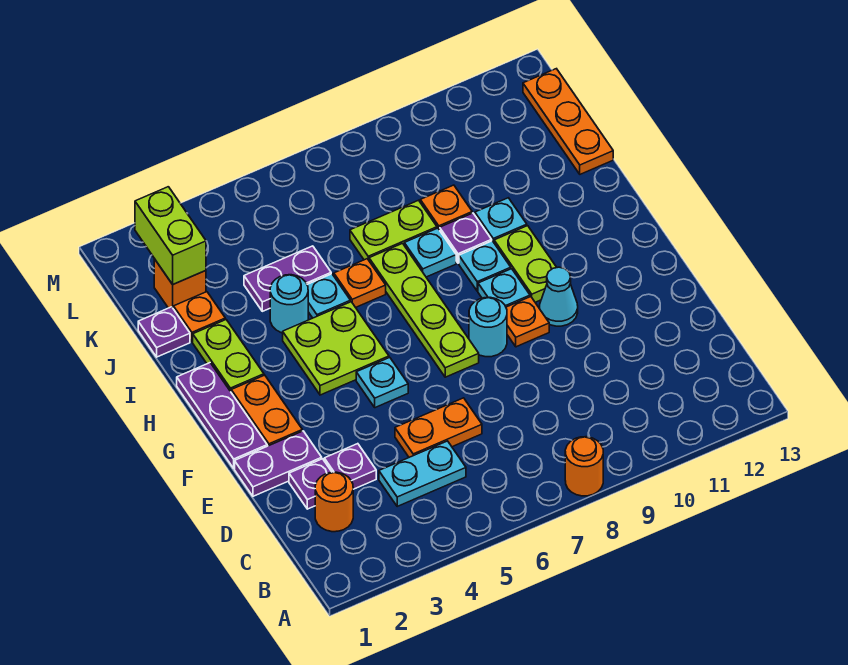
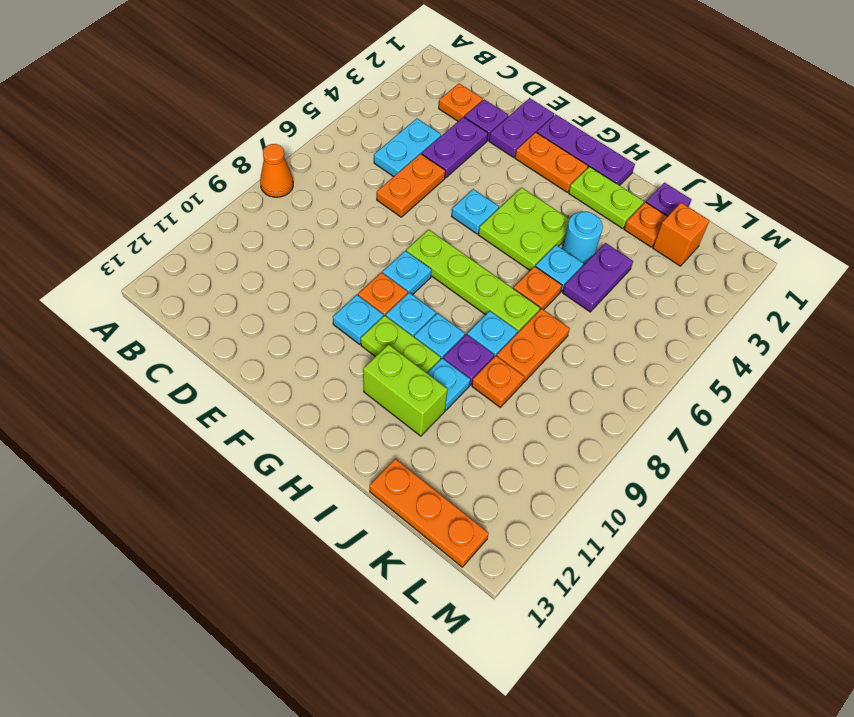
orange 1x1 round brick [565,437,603,496] -> orange 1x1 cone [260,144,293,197]
orange 1x1 round brick [315,472,353,532] -> orange 1x1 plate [439,84,483,121]
purple 1x1 plate [324,444,376,489] -> purple 1x2 plate [422,117,488,178]
cyan 1x1 round brick [469,297,507,357] -> cyan 1x1 plate [383,251,432,295]
cyan 1x1 cone [540,267,578,326] -> cyan 1x1 plate [333,295,383,344]
lime 1x2 plate [350,200,437,260] -> orange 1x2 plate [497,309,570,383]
lime 1x2 brick [135,187,206,284] -> lime 1x2 brick moved to [363,345,448,436]

